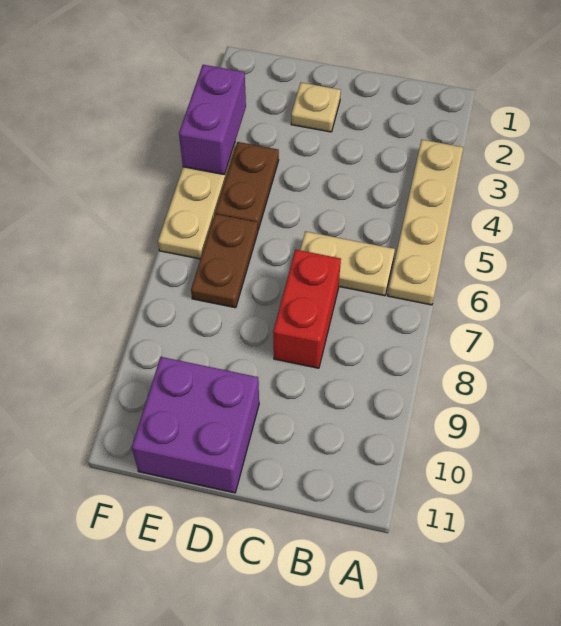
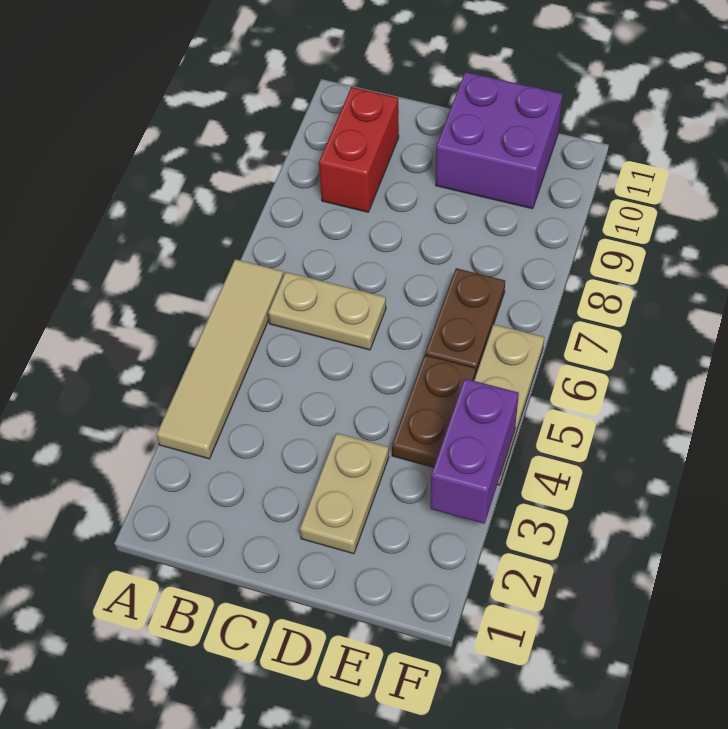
tan 1x4 plate [388,140,463,305] -> tan 1x4 tile [157,259,283,459]
red 1x2 brick [273,250,341,368] -> red 1x2 brick moved to [319,87,399,212]
tan 1x1 plate [291,83,341,132] -> tan 1x2 plate [300,433,389,554]

